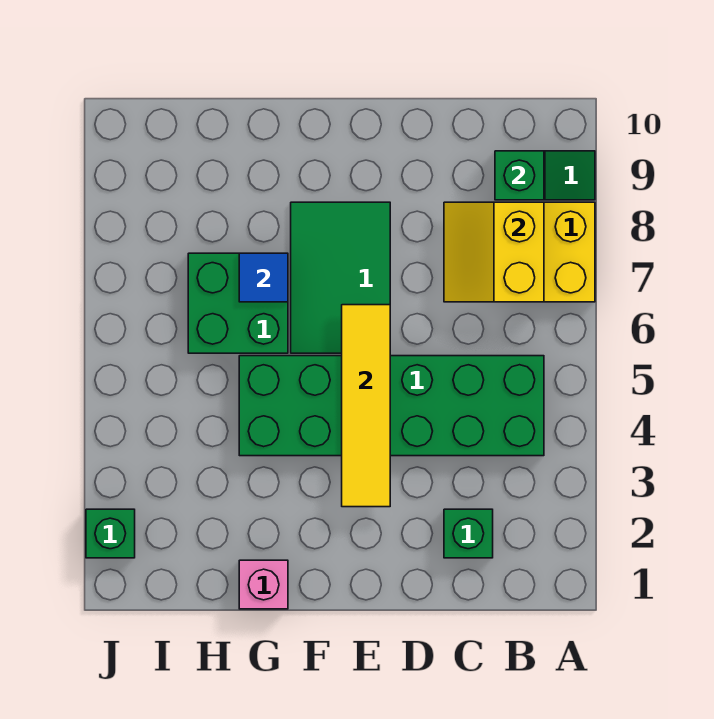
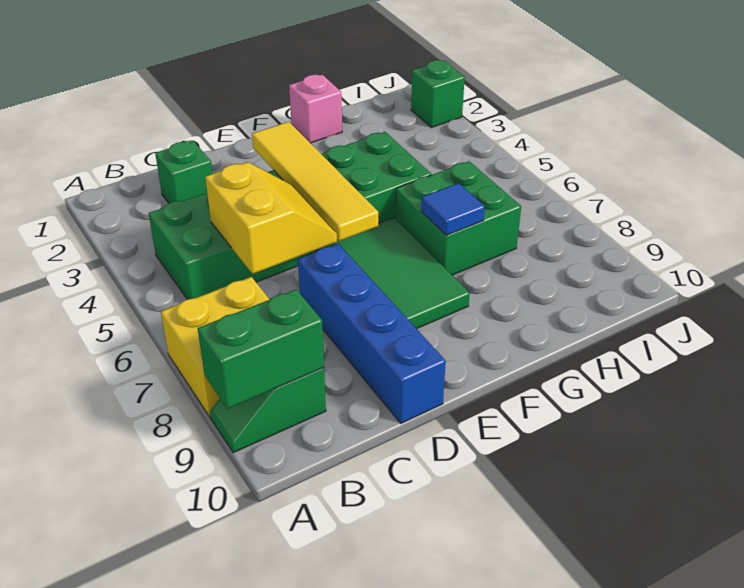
yellow 2x2 slope [444,202,544,302] -> yellow 2x2 slope moved to [205,162,337,274]
green 1x1 brick [495,151,544,200] -> green 1x2 brick [198,289,324,409]
none -> blue 1x4 brick [298,244,446,423]

